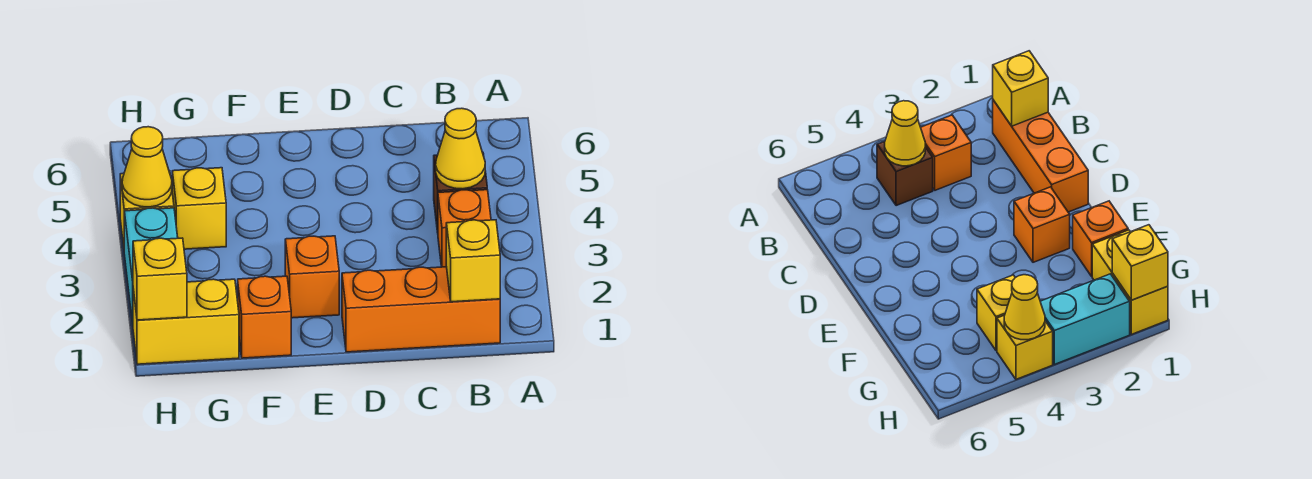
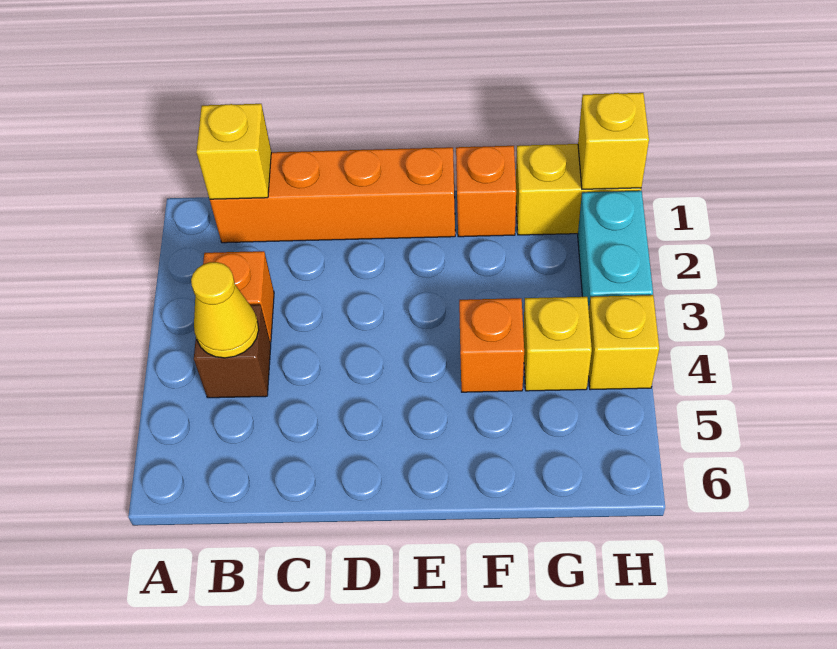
orange 1x3 brick [342,267,500,352] -> orange 1x4 brick [210,147,455,243]
orange 1x1 brick [285,236,339,318] -> orange 1x1 brick moved to [459,298,524,392]
yellow 1x1 cone [122,127,172,207] -> none

